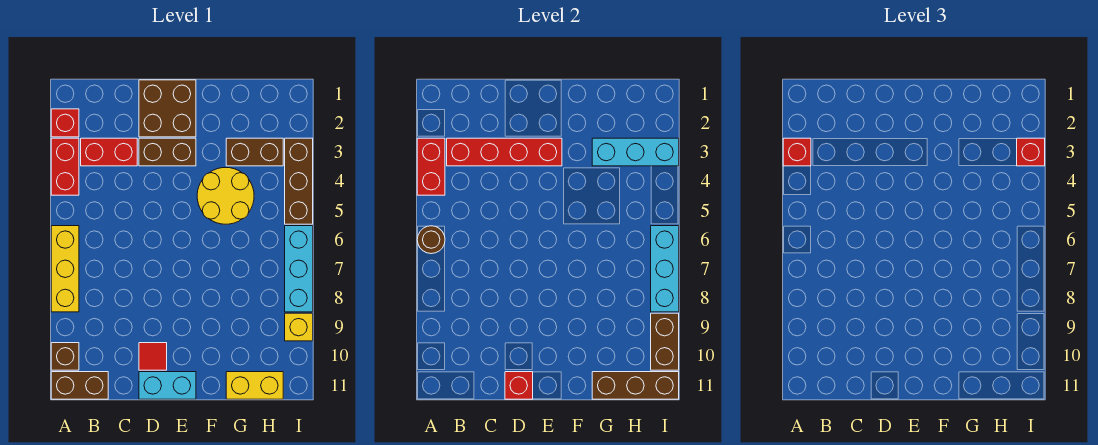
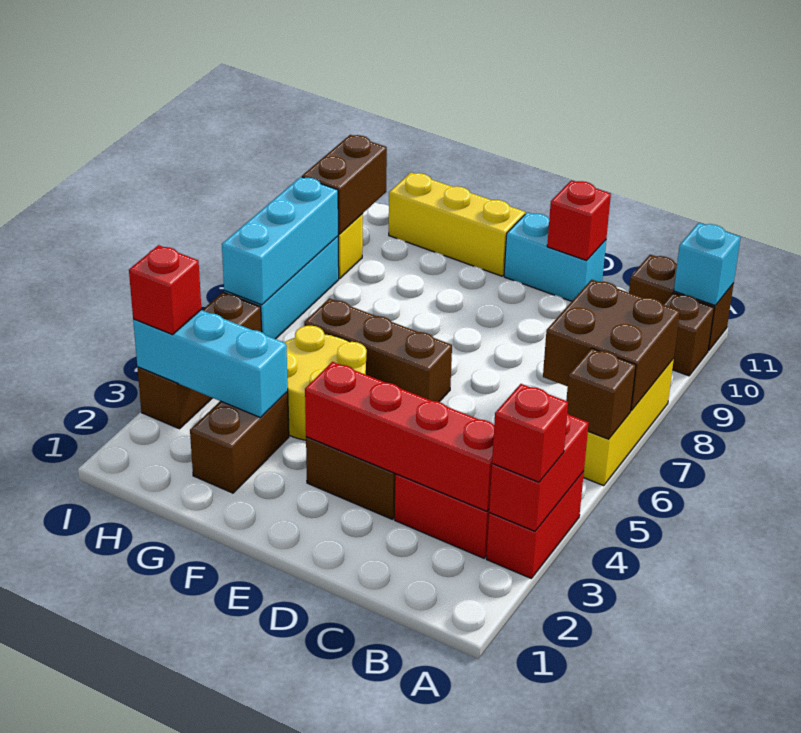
red 1x1 brick [51,109,79,137] -> none
brown 1x1 round brick [417,226,445,254] -> brown 1x1 brick [566,348,636,439]
none -> cyan 1x1 brick [674,223,741,305]
brown 2x2 brick [139,80,196,137] -> brown 2x2 brick moved to [543,280,680,411]
red 1x1 tile [139,343,167,370] -> none
brown 1x2 brick [226,138,283,166] -> brown 1x2 brick turned to [190,392,289,493]
yellow 1x2 brick [226,372,283,399] -> yellow 1x3 brick [389,173,525,276]
brown 1x3 brick [592,372,679,399] -> brown 1x3 brick moved to [304,298,452,402]

